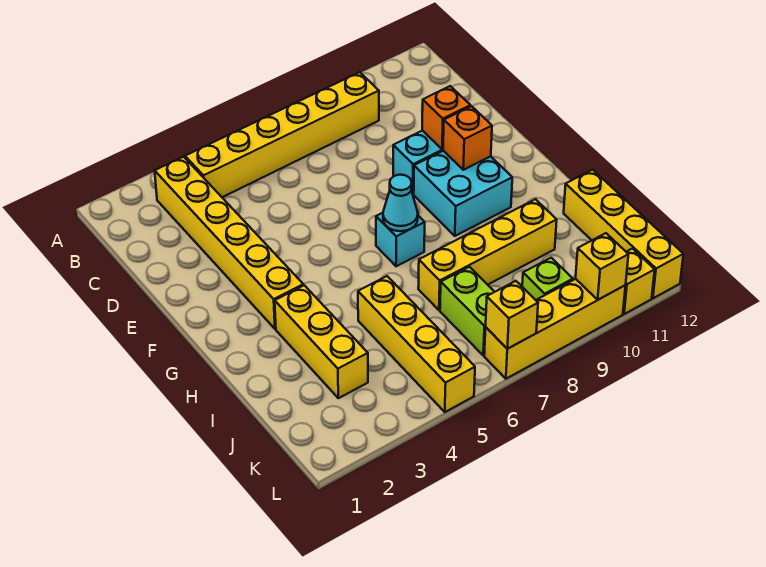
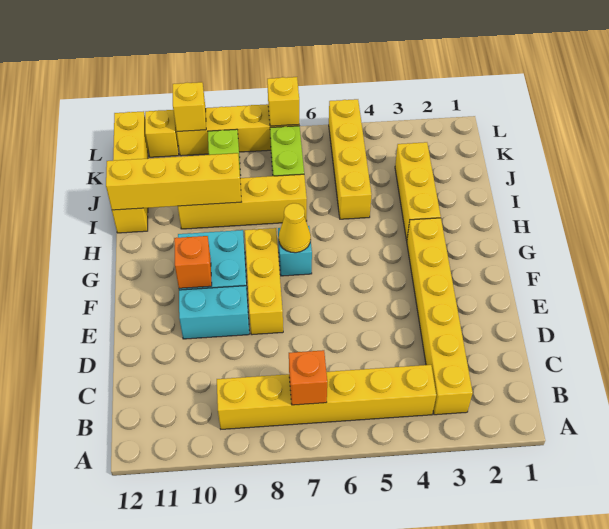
none -> yellow 1x3 brick [245,228,283,335]
orange 1x1 brick [422,86,470,149] -> orange 1x1 brick moved to [289,350,327,405]
cyan 1x1 cone [383,175,418,231] -> yellow 1x1 cone [279,203,311,253]
none -> yellow 1x4 brick [106,153,241,210]

